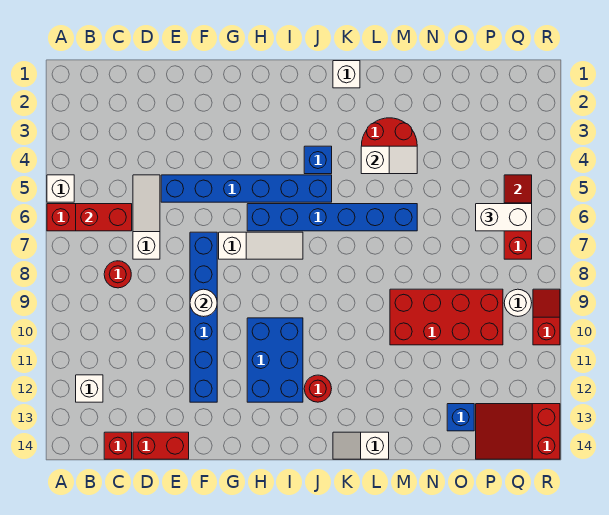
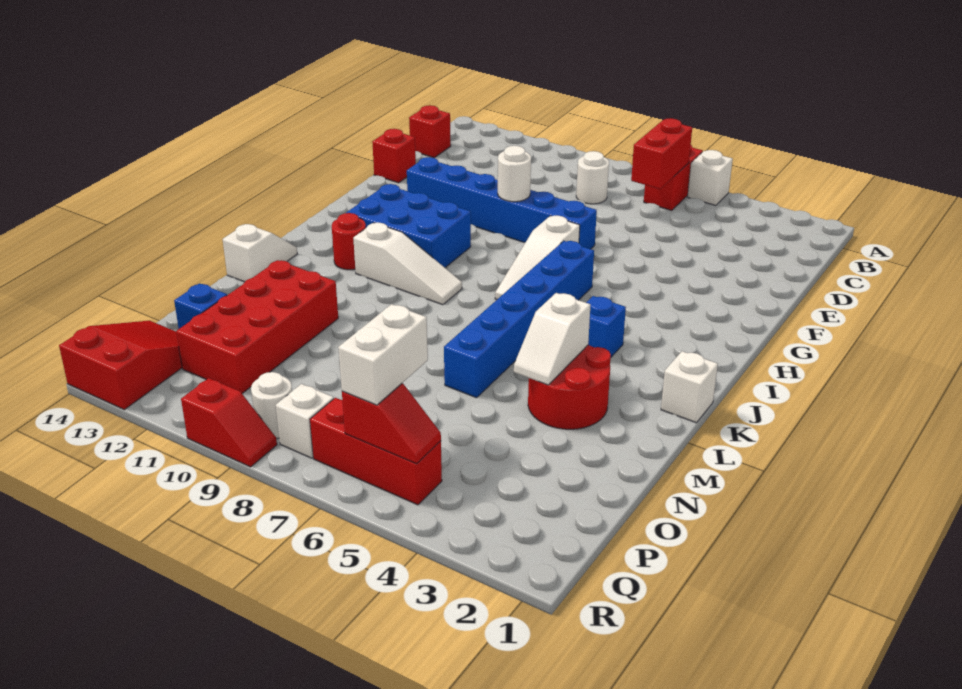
white 1x1 brick [76,375,103,402] -> white 1x1 brick moved to [276,384,334,458]
red 1x1 round brick [104,261,131,288] -> white 1x1 round brick [576,151,609,204]
white 1x3 slope [133,175,160,259] -> white 1x3 slope moved to [353,223,462,305]
red 1x2 brick [133,432,189,459] -> red 1x1 brick [372,129,416,183]
blue 1x6 brick [161,175,332,202] -> none
red 2x4 brick [390,289,503,345] -> red 2x4 brick moved to [176,260,338,393]

